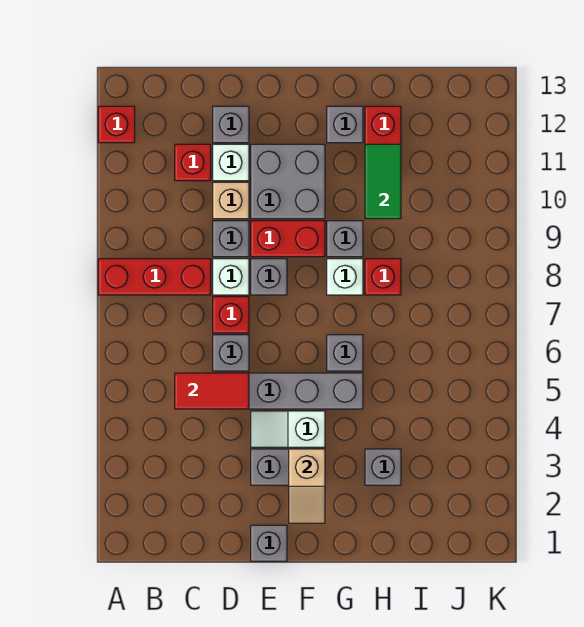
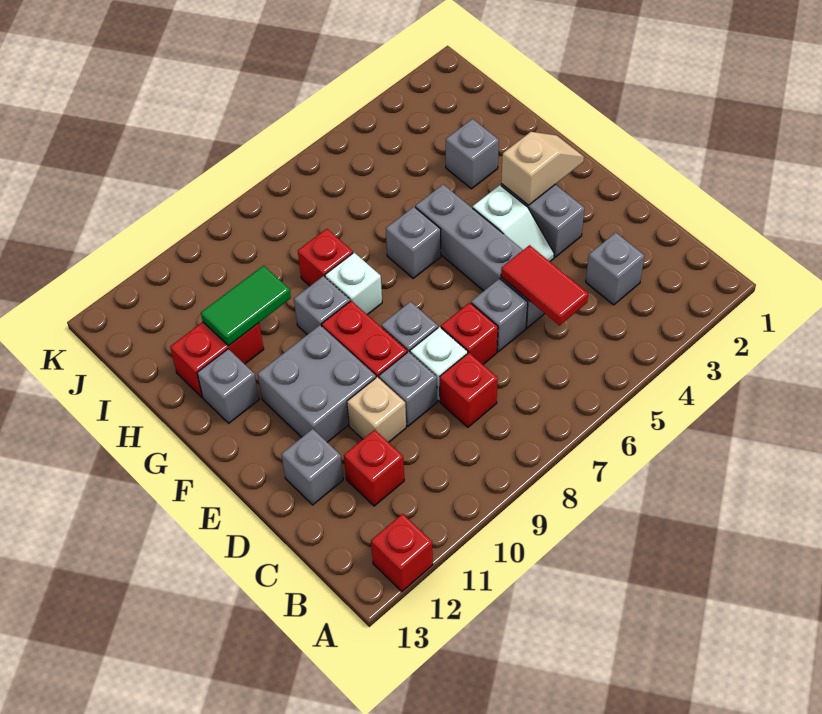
red 1x3 brick [98,259,211,295] -> red 1x1 brick [440,353,498,427]
white 1x1 brick [213,144,249,181] -> none
grey 1x1 brick [251,525,287,561] -> grey 1x1 brick moved to [586,233,644,305]

